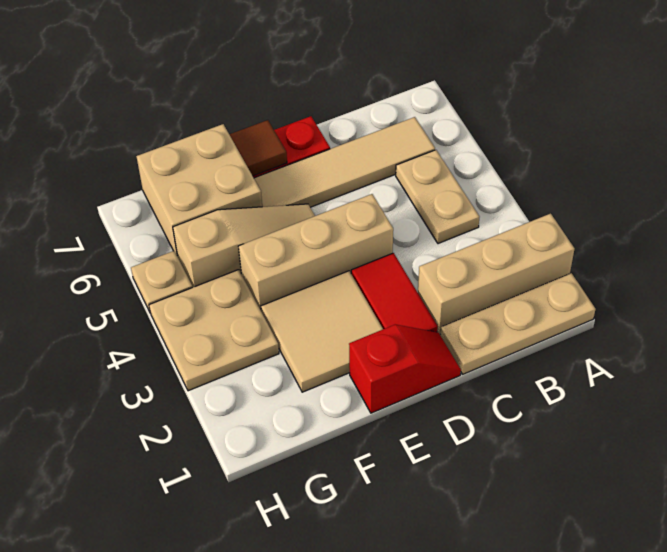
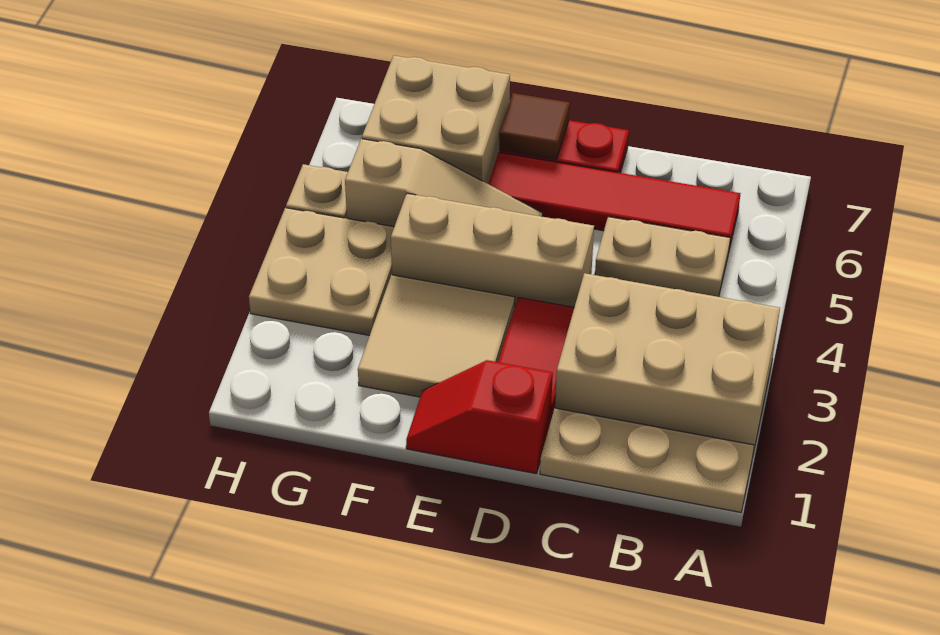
tan 1x3 brick [418,214,574,334] -> tan 2x3 brick [555,273,780,453]
tan 1x2 plate [396,150,479,244] -> tan 1x2 plate turned to [595,217,730,297]
tan 1x4 tile [254,117,435,207] -> red 1x4 tile [488,153,741,249]
red 1x2 slope [349,325,461,413] -> red 1x2 slope turned to [406,360,553,474]

